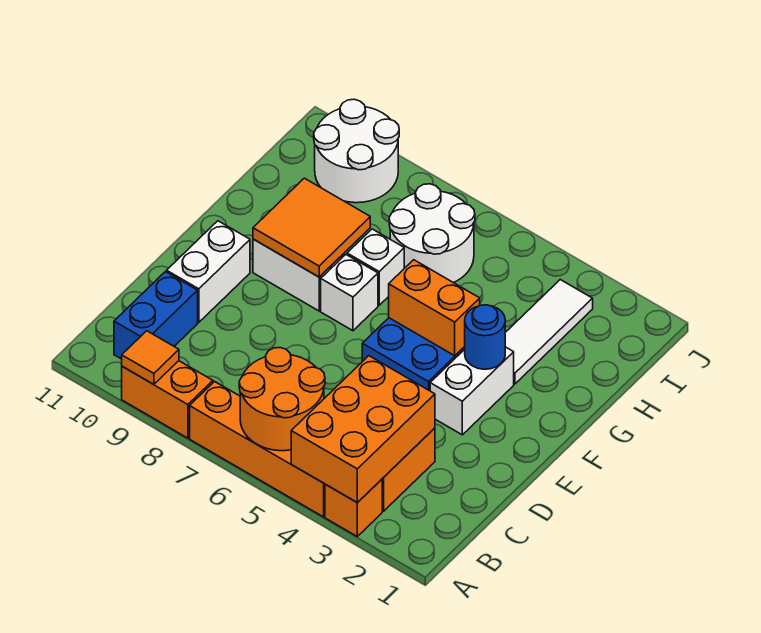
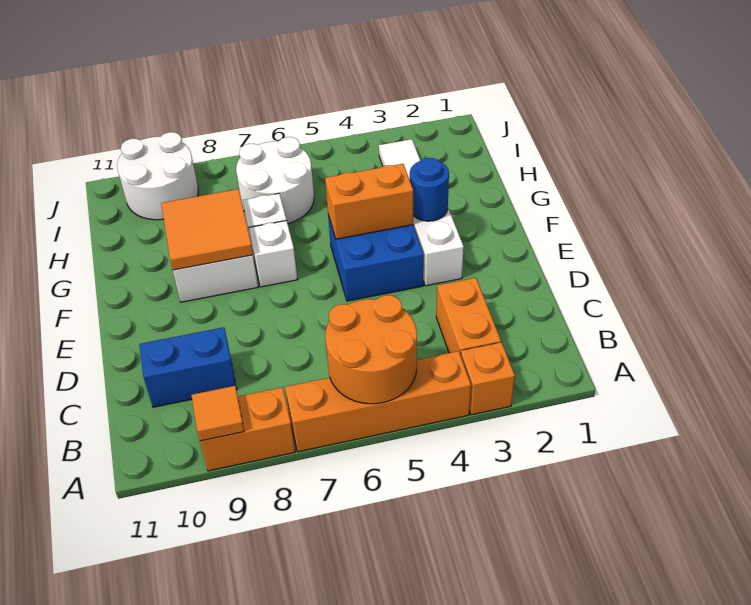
orange 2x3 brick [291,356,435,503] -> none
blue 1x2 brick [114,272,198,359] -> blue 1x2 brick turned to [139,327,237,407]
white 1x2 brick [167,221,250,322] -> none

